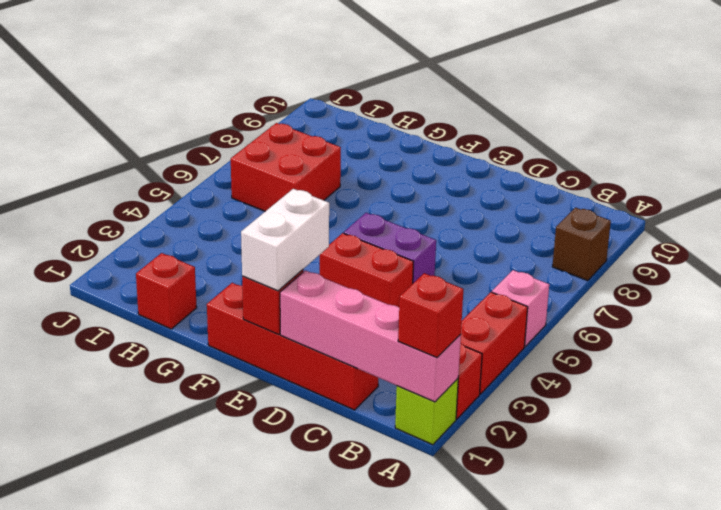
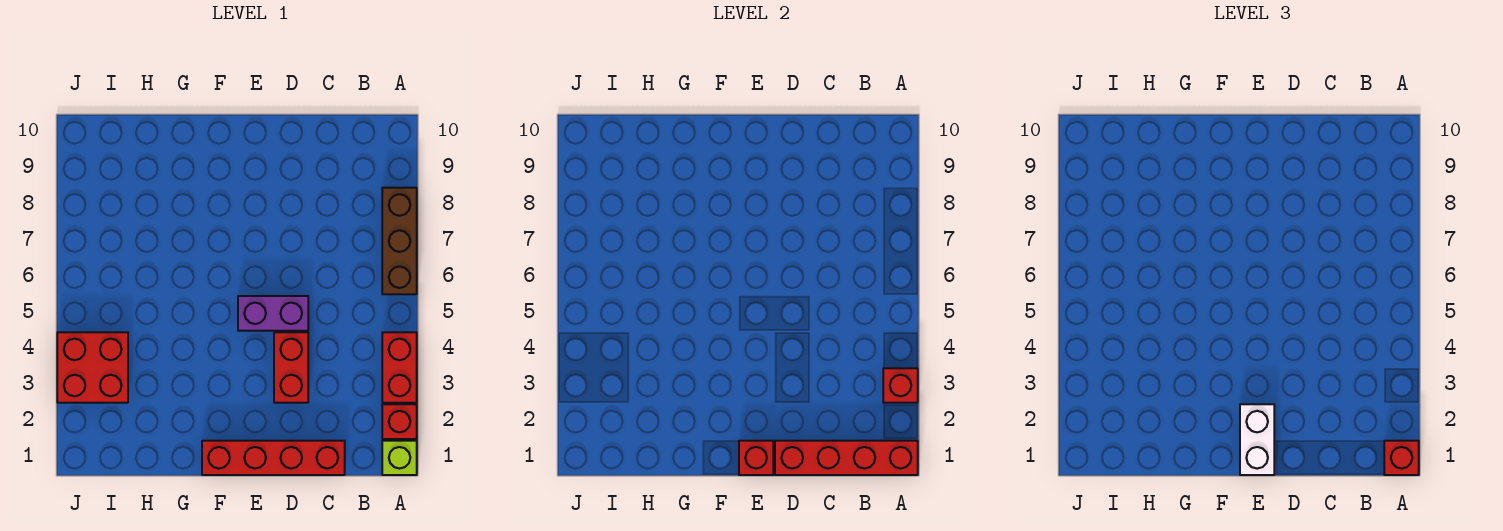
pink 1x4 brick [280,270,461,402] -> red 1x4 brick [775,441,918,475]
pink 1x1 brick [492,270,549,347] -> none
brown 1x1 brick [552,208,611,281] -> brown 1x3 brick [382,188,417,294]
red 1x2 brick [320,233,413,307] -> red 1x2 brick turned to [274,332,308,403]
red 1x1 brick [136,253,197,329] -> red 1x1 brick moved to [883,368,918,403]
red 2x2 brick [231,123,341,211] -> red 2x2 brick moved to [57,332,128,403]

